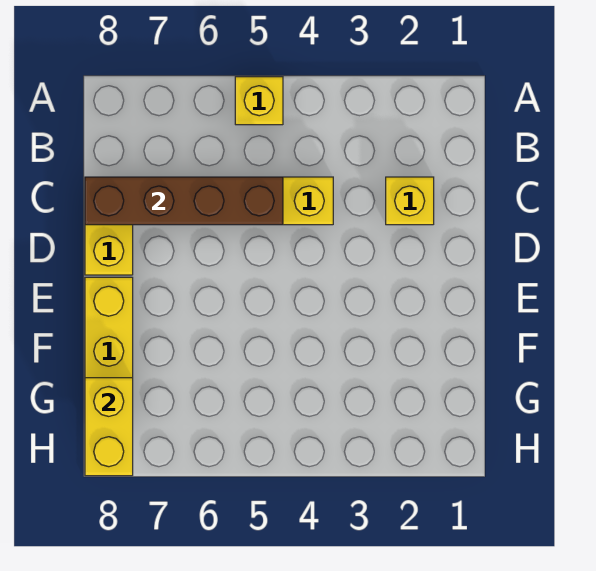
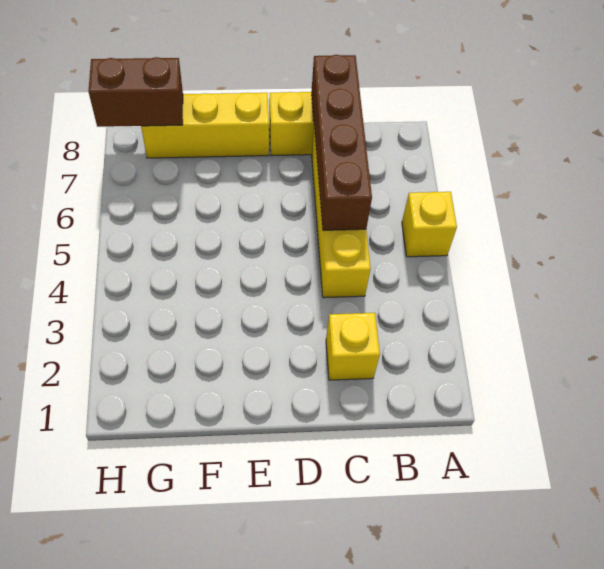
yellow 1x2 brick [85,378,133,476] -> brown 1x2 brick [88,57,183,127]

